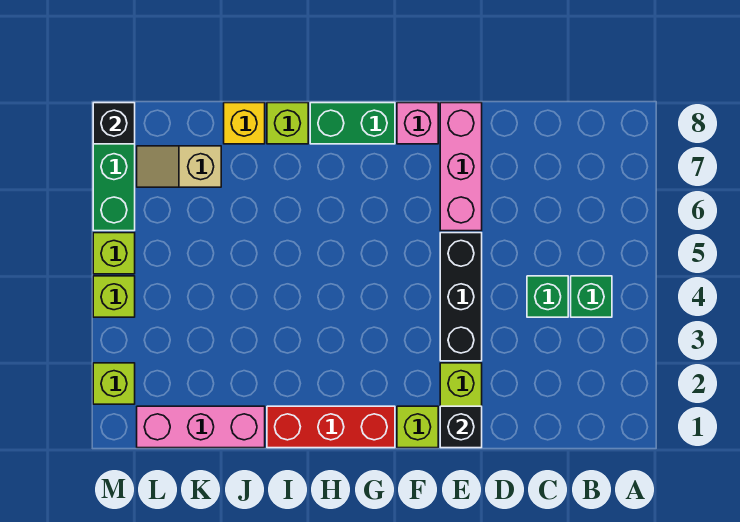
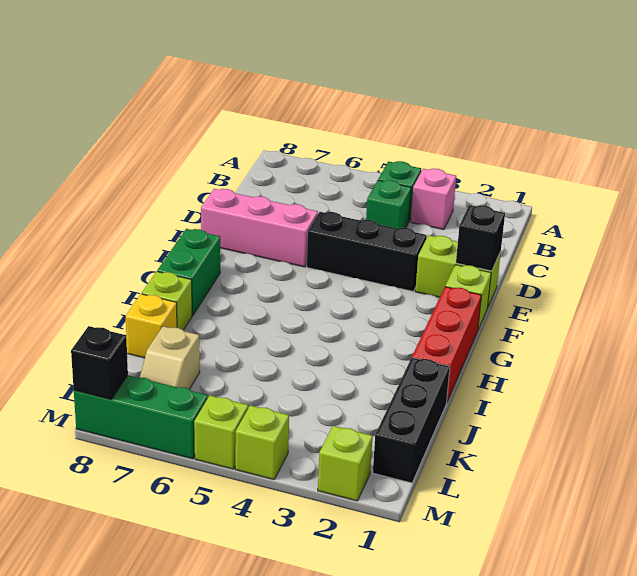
pink 1x1 brick [397,103,438,144] -> pink 1x1 brick moved to [411,169,456,230]
pink 1x3 brick [137,406,265,448] -> black 1x3 brick [373,358,450,483]

